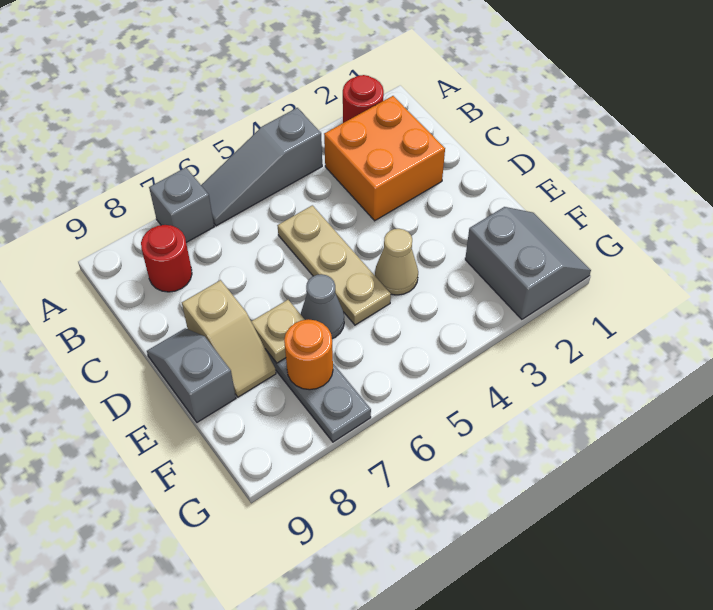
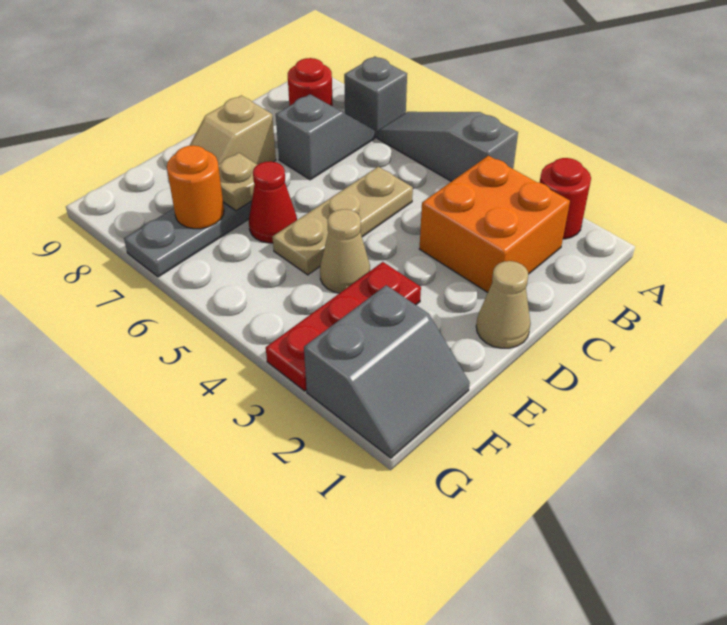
none -> tan 1x1 cone [476,261,531,348]
grey 1x2 slope [147,328,236,422] -> grey 1x2 slope moved to [276,94,375,180]
none -> red 1x3 plate [266,262,421,391]
grey 1x1 cone [301,274,344,339] -> red 1x1 cone [249,161,297,243]

